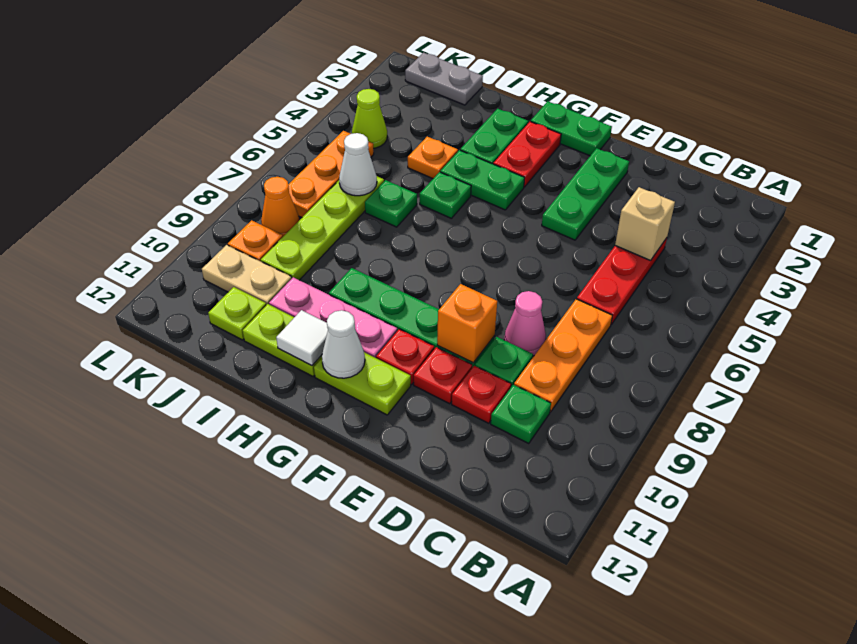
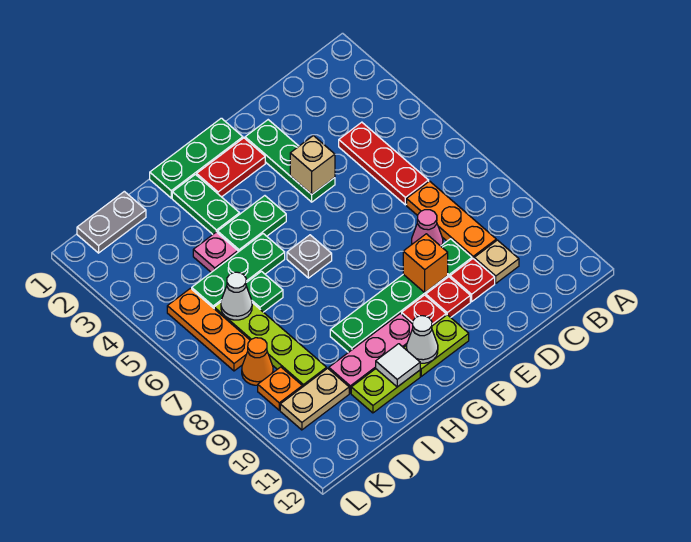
tan 1x1 brick [615,187,675,261] -> tan 1x1 brick moved to [290,136,335,194]
green 1x1 plate [491,385,551,444] -> tan 1x1 plate [474,240,519,283]
green 1x2 plate [531,101,612,156] -> green 1x3 plate [150,118,243,198]
red 1x2 plate [493,121,561,187] -> red 1x2 plate turned to [197,138,265,197]
none -> grey 1x1 plate [287,235,332,278]
green 1x1 plate [420,172,471,218] -> green 1x3 plate [192,234,285,308]
orange 1x1 plate [408,137,458,179] -> pink 1x1 plate [193,232,238,272]
lime 1x1 plate [208,287,266,340] -> none
lime 1x1 cone [352,89,387,148] -> none

